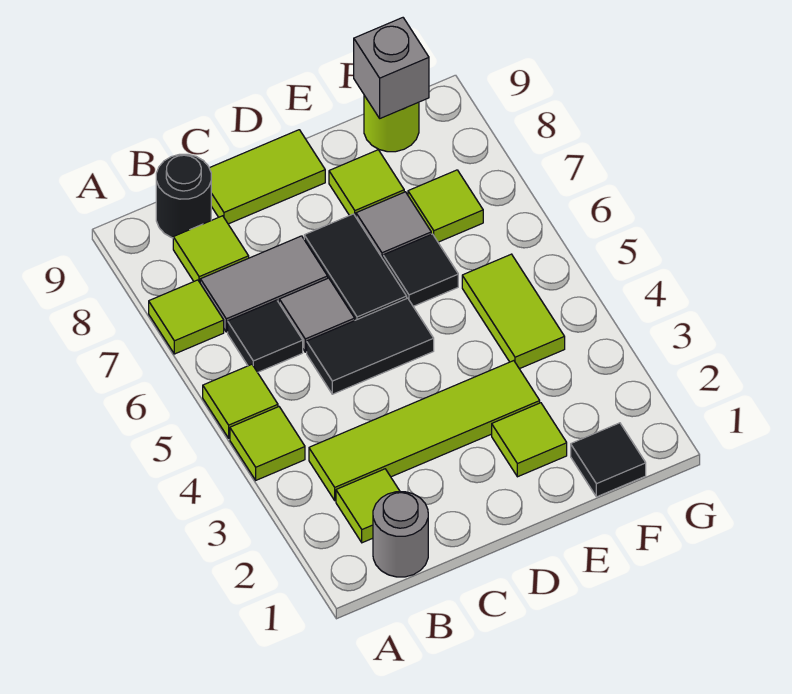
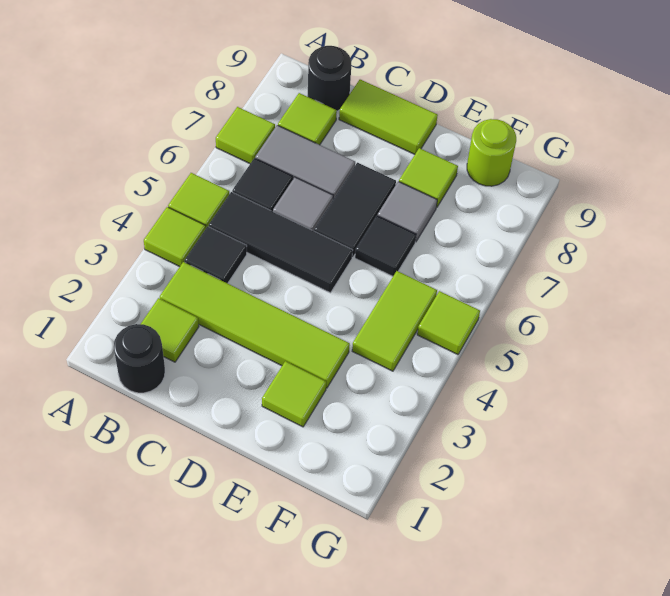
grey 1x1 round brick [373,492,428,577] -> black 1x1 round brick [114,324,165,393]
black 1x2 tile [307,298,434,394] -> black 1x3 tile [209,192,353,293]
black 1x1 tile [571,423,646,497] -> black 1x1 tile moved to [184,227,247,283]
lime 1x1 tile [408,170,483,242] -> lime 1x1 tile moved to [417,291,480,354]
grey 1x1 brick [354,18,429,118] -> none

